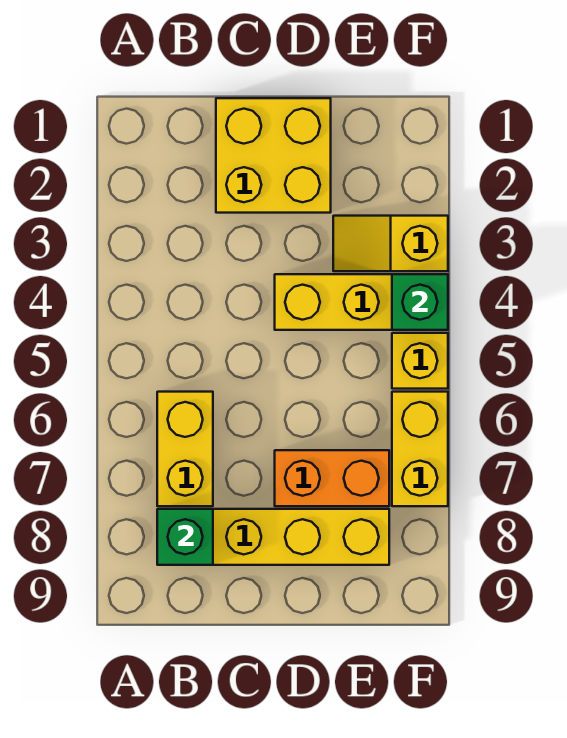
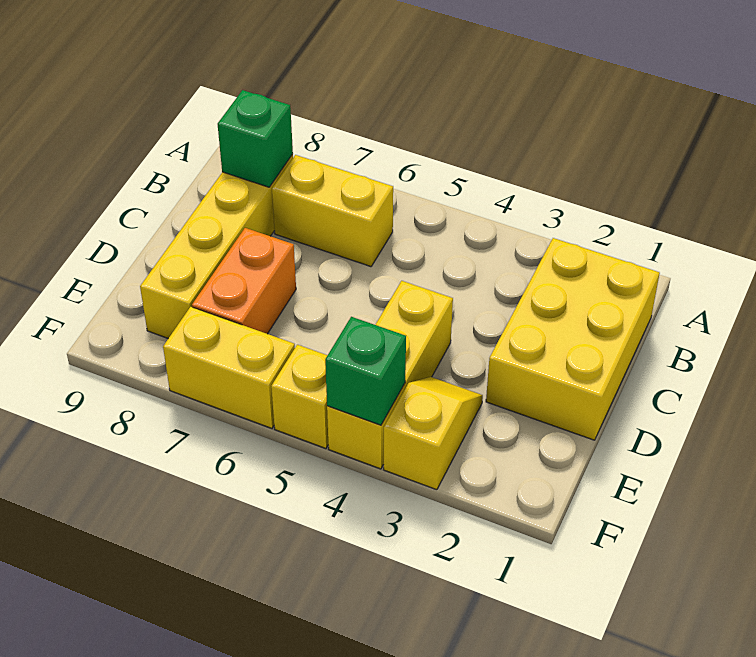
yellow 2x2 brick [216,98,331,213] -> yellow 2x3 brick [486,238,660,440]

